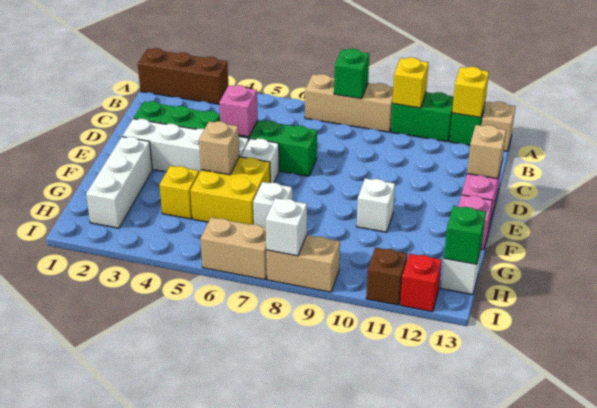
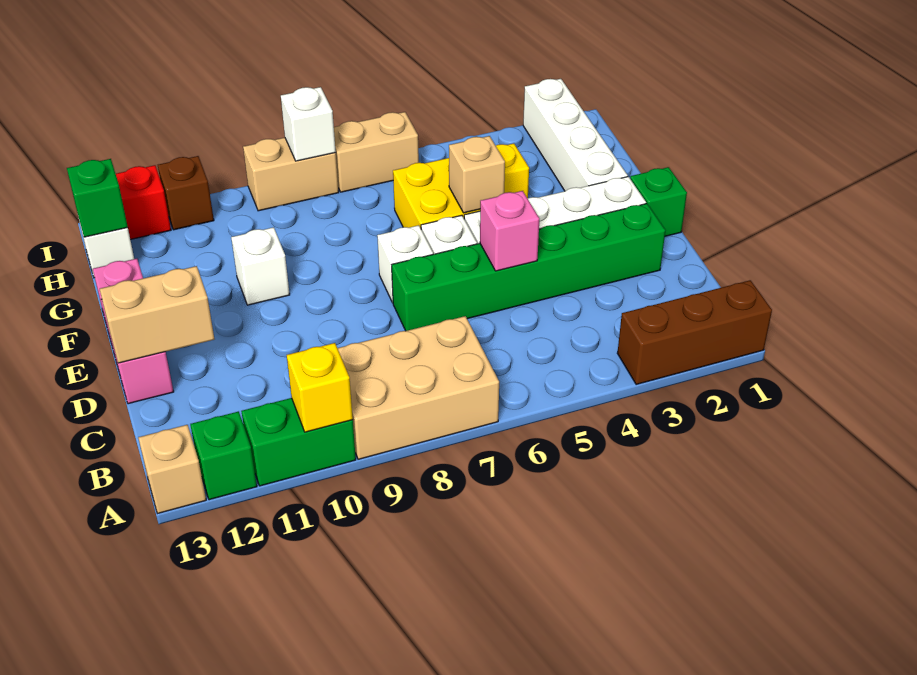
tan 1x3 brick [305,74,393,132] -> tan 2x3 brick [337,316,499,459]
green 1x1 brick [334,49,369,99] -> green 1x1 brick moved to [630,167,687,236]
yellow 1x1 brick [452,67,489,118] -> none
tan 1x1 brick [467,125,506,179] -> tan 1x2 brick [100,266,214,363]
white 1x3 brick [86,137,152,228] -> white 1x4 brick [523,79,628,191]
white 1x1 brick [253,182,292,227] -> white 1x1 brick moved to [377,225,433,303]

